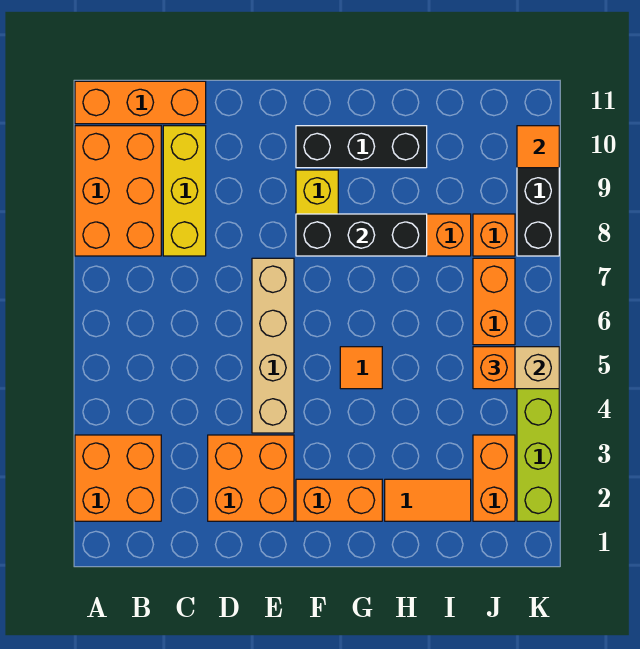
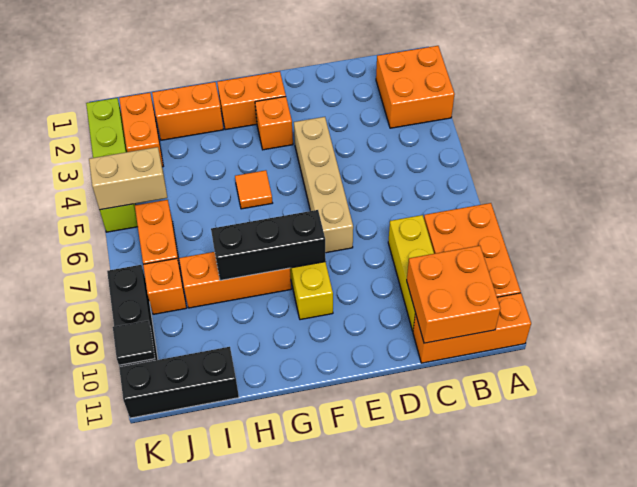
orange 2x2 brick [208,435,294,521] -> orange 2x2 brick moved to [407,246,500,343]
black 1x3 brick [296,126,427,168] -> black 1x3 brick moved to [119,347,239,418]
orange 1x2 tile [385,479,471,521] -> orange 1x2 brick [152,82,223,140]
orange 1x1 brick [473,347,515,389] -> orange 1x1 brick moved to [255,97,293,150]
orange 1x1 tile [517,126,559,168] -> black 1x1 tile [113,321,155,365]

